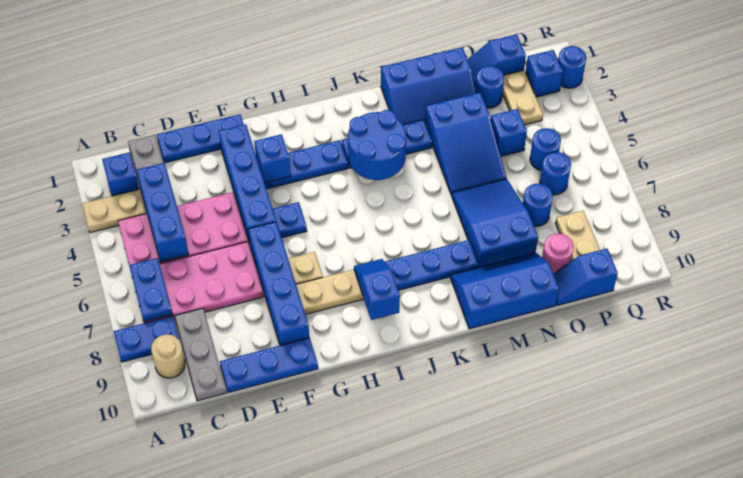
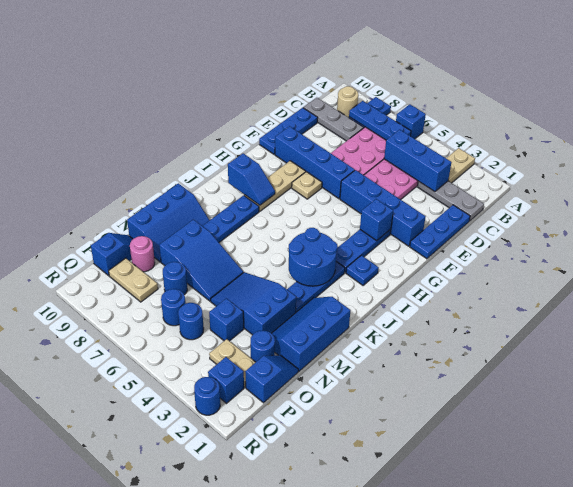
blue 1x1 brick [102,152,139,196] -> blue 1x1 brick moved to [396,104,426,139]
blue 1x2 plate [129,258,173,322] -> blue 1x3 plate [349,101,411,140]
blue 1x1 plate [273,202,307,238] -> blue 1x1 plate moved to [346,255,379,285]

